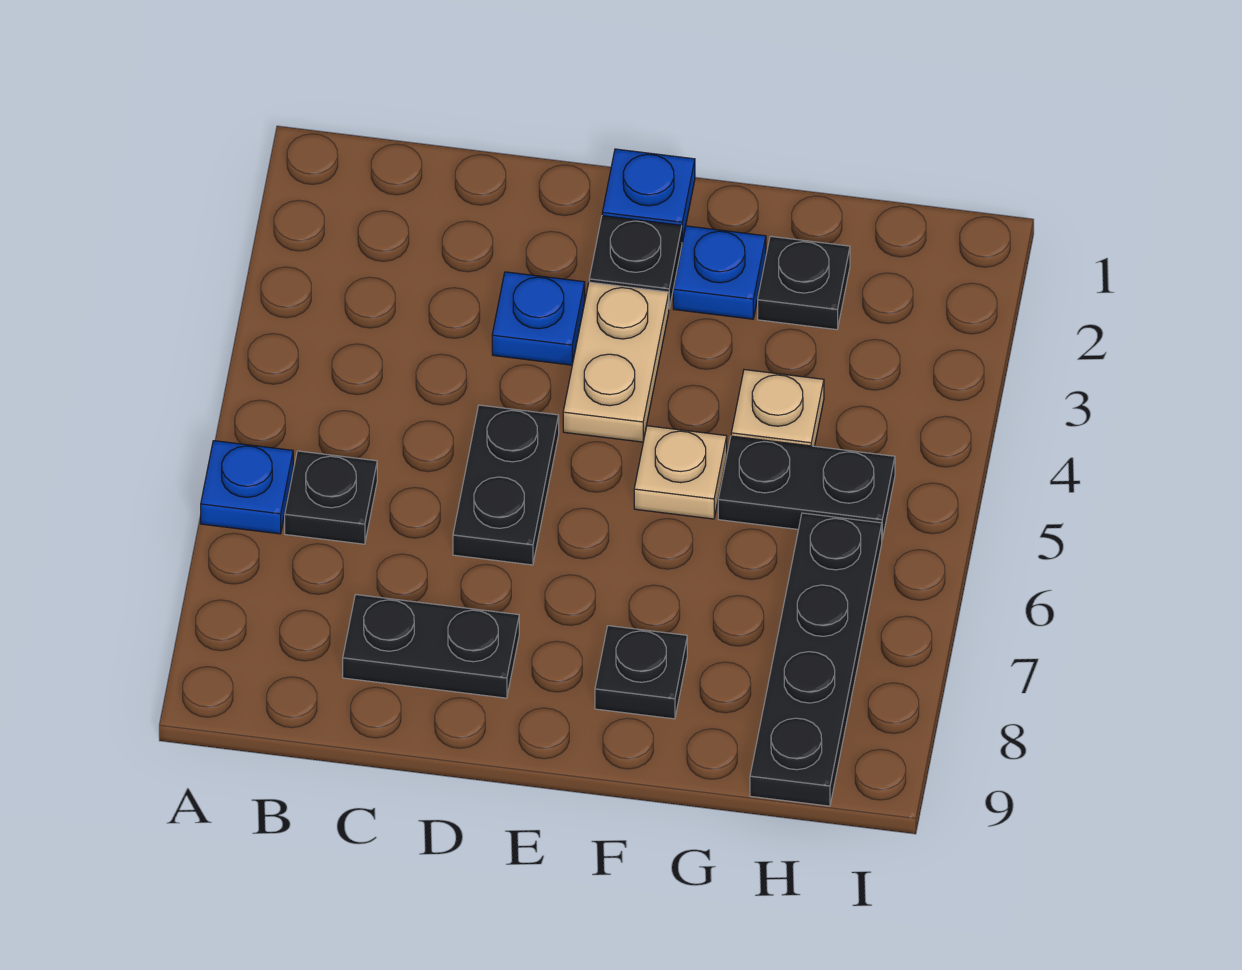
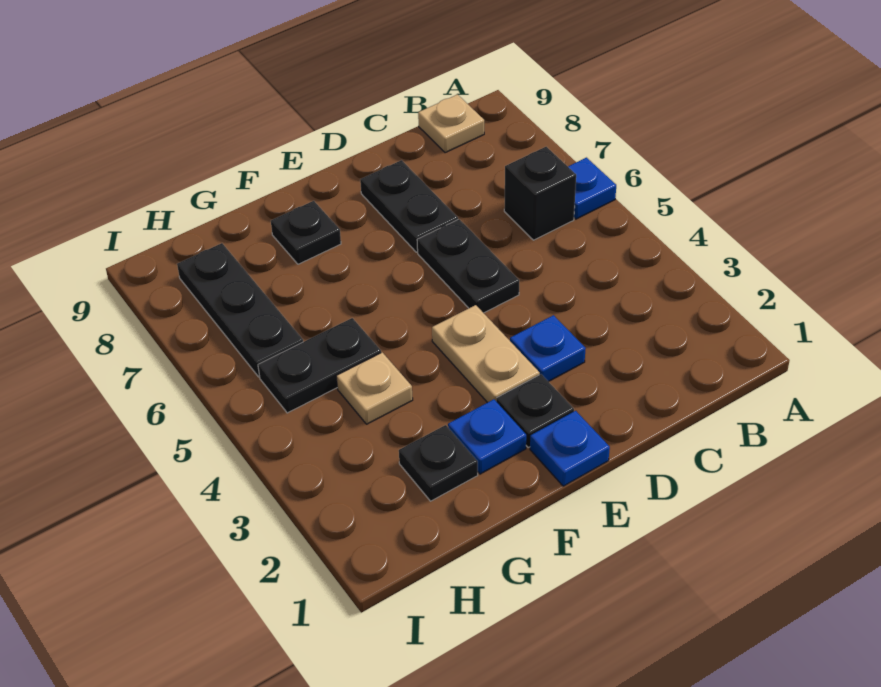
black 1x1 plate [285,451,377,544] -> black 1x1 brick [504,147,576,240]
black 1x2 plate [343,595,519,698] -> black 1x2 plate turned to [360,160,458,252]
tan 1x1 plate [634,426,727,519] -> tan 1x1 plate moved to [418,95,484,153]
black 1x4 plate [750,513,882,806] -> black 1x3 plate [177,243,303,377]

